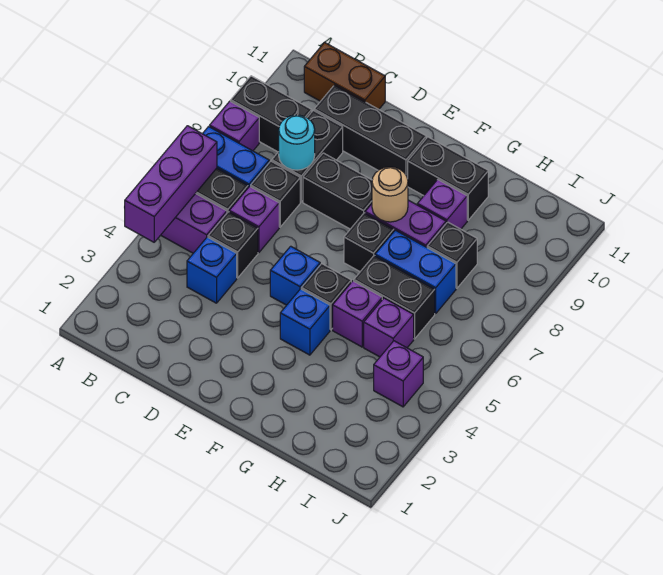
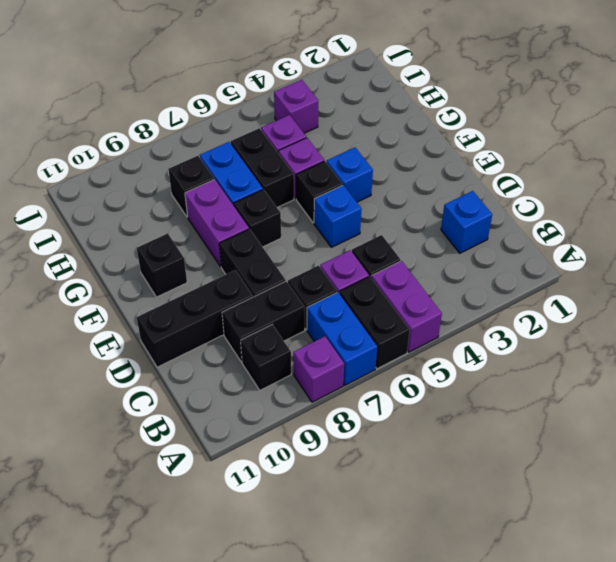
purple 1x3 brick [125,126,217,242] -> none
black 1x2 brick [231,76,312,152] -> black 1x1 brick [241,325,291,390]
brown 1x2 brick [304,42,385,109] -> none
blue 1x1 brick [187,237,237,303] -> blue 1x1 brick moved to [441,191,492,253]
cyan 1x1 round brick [279,115,315,170] -> none
black 1x3 brick [314,85,426,179] -> black 1x3 brick turned to [137,270,253,367]
tan 1x1 round brick [372,167,408,222] -> none
black 1x2 brick [408,137,488,220] -> black 1x1 brick [137,234,187,297]
purple 1x1 brick [417,180,467,229] -> none

